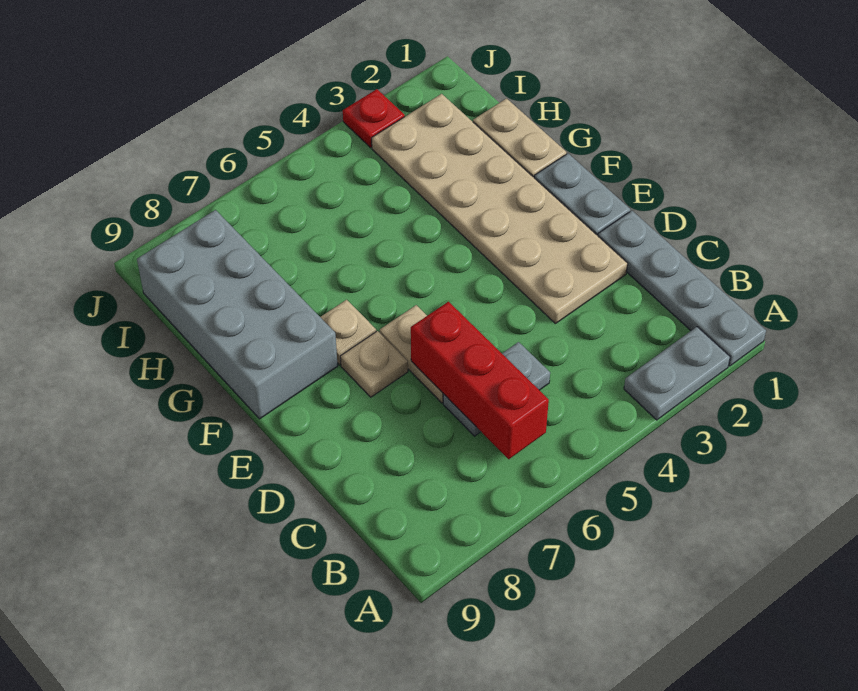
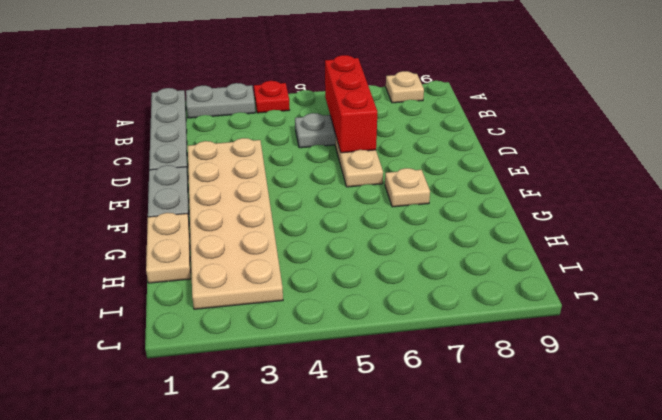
tan 1x1 plate [340,331,408,397] -> tan 1x1 plate moved to [386,71,424,103]
grey 2x4 brick [137,210,338,419] -> none
red 1x1 plate [343,89,405,148] -> red 1x1 plate moved to [254,81,290,113]

